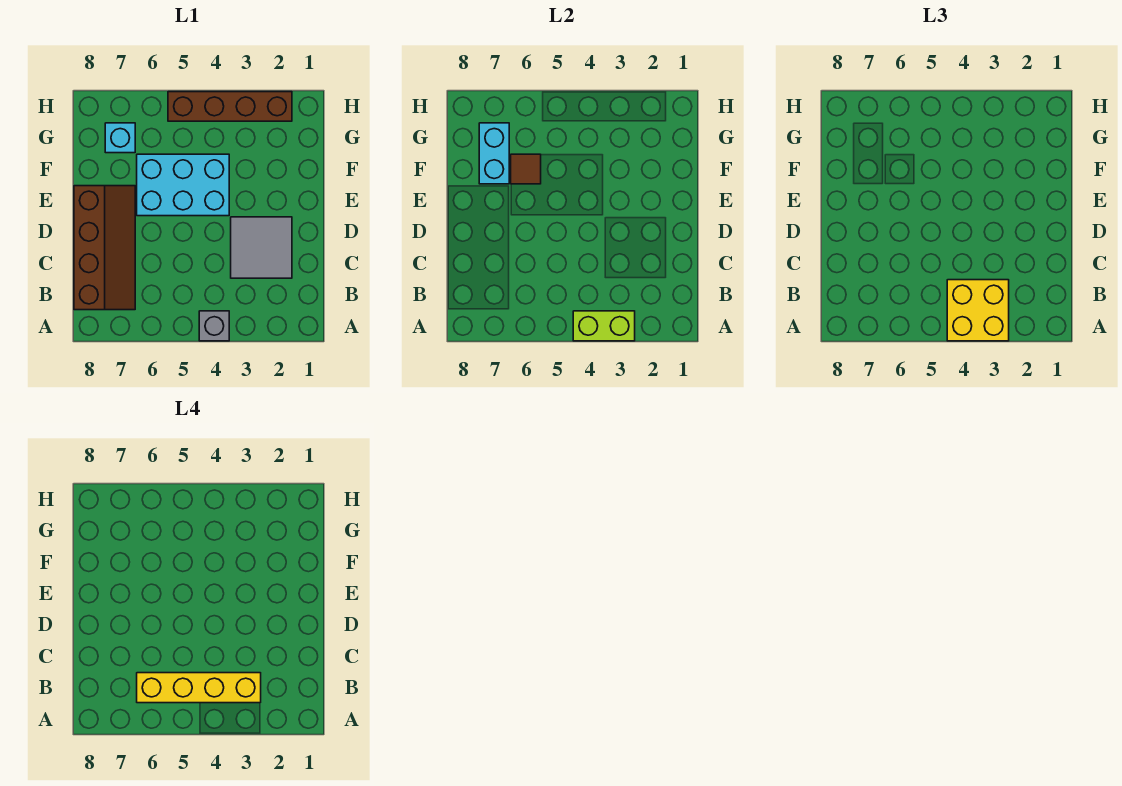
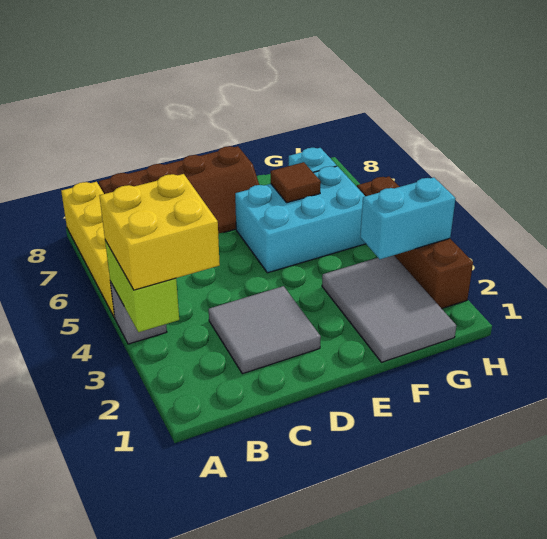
yellow 1x4 brick [137,673,261,703] -> yellow 1x4 brick moved to [61,182,115,318]
cyan 2x3 brick [137,154,229,216] -> cyan 2x3 brick turned to [235,166,366,273]
none -> grey 2x3 tile [322,255,456,362]
cyan 1x2 brick [479,123,509,184] -> cyan 1x2 brick moved to [360,177,456,259]

